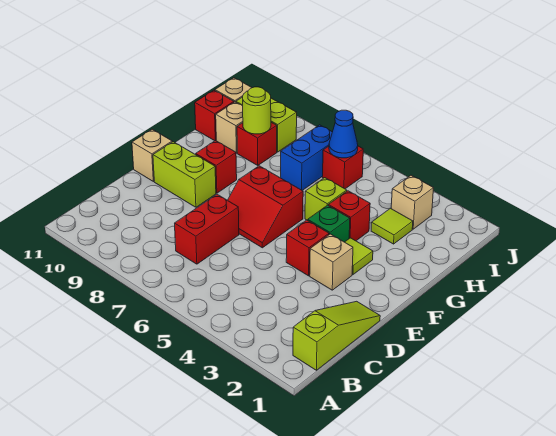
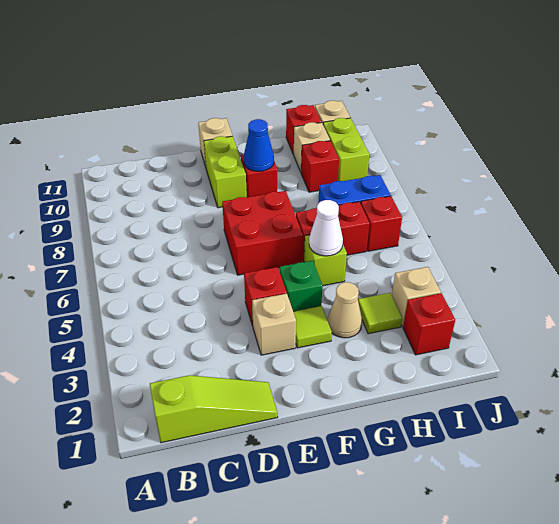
red 1x2 brick [175,194,239,264] -> red 1x2 brick moved to [296,202,370,262]
red 2x2 slope [228,166,303,248] -> red 2x2 brick [222,191,303,275]
none -> tan 1x1 cone [327,282,362,338]
red 1x1 brick [328,191,370,241] -> red 1x1 brick moved to [403,293,455,355]
none -> white 1x1 cone [309,200,343,256]
lime 1x1 round brick [243,87,271,134] -> none
blue 1x1 cone [329,110,358,158] -> blue 1x1 cone moved to [244,119,274,171]

